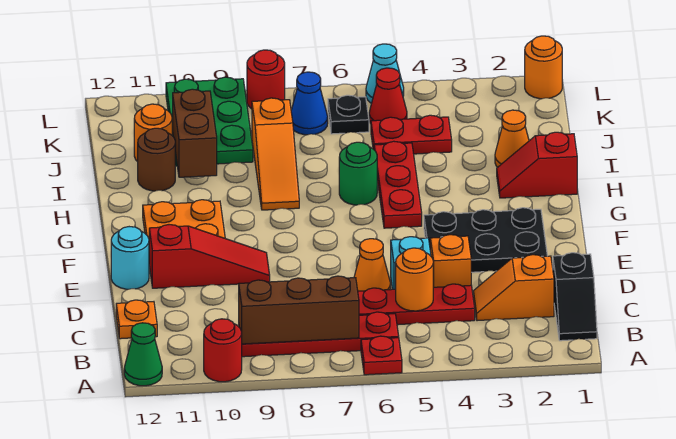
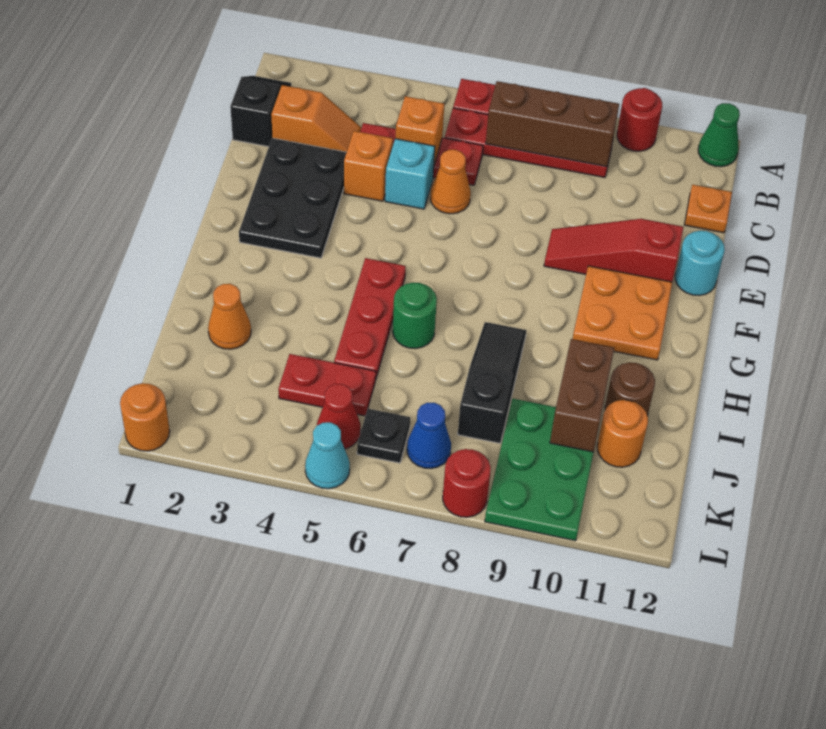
orange 1x1 round brick [396,248,433,311] -> orange 1x1 brick [396,96,444,165]
black 2x3 plate [424,208,547,272] -> black 2x3 plate turned to [239,138,347,258]
red 1x2 slope [497,132,577,198] -> none
orange 1x3 slope [252,98,299,210] -> black 1x3 slope [458,322,526,443]

